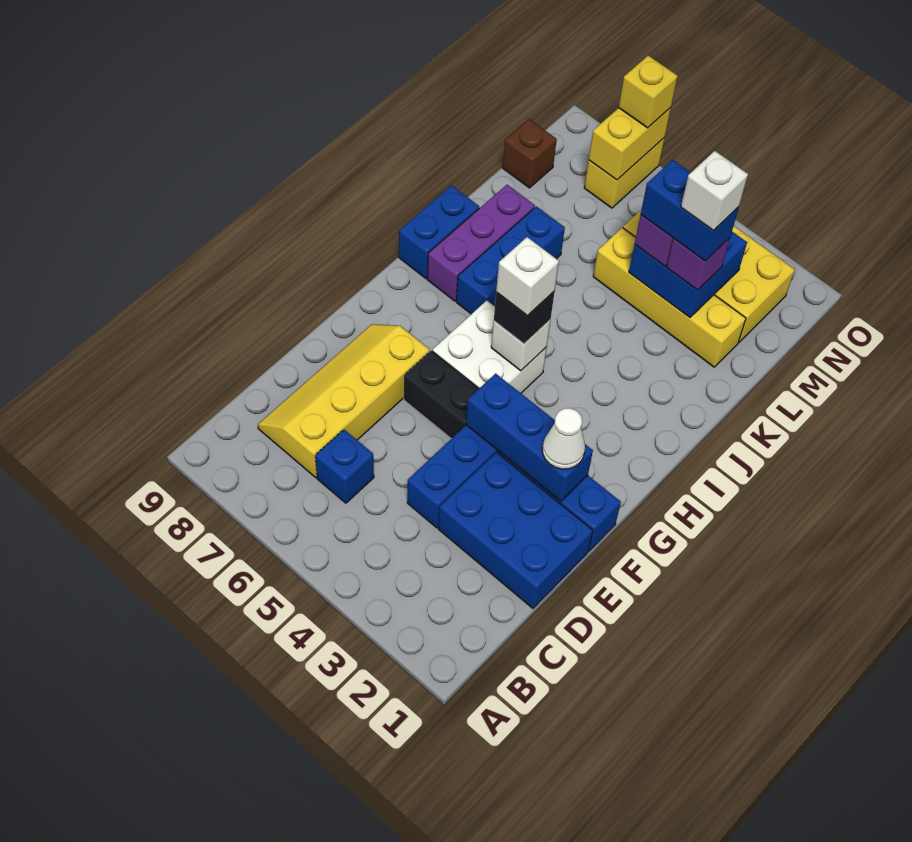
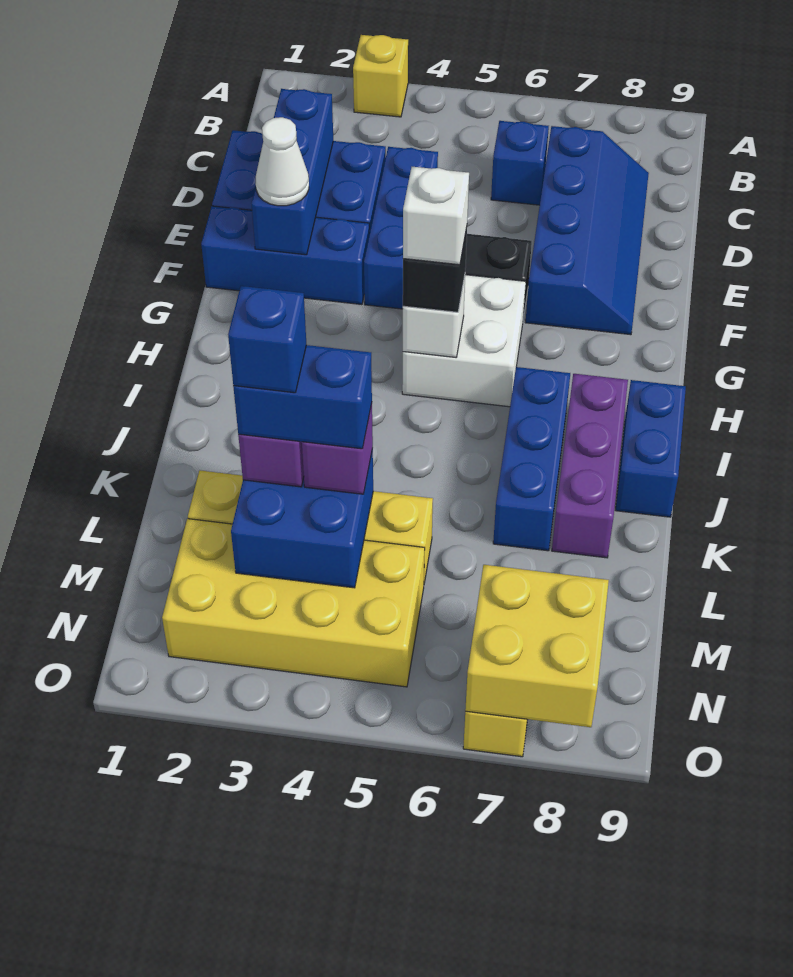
yellow 2x4 slope [258,324,430,478] -> blue 2x4 slope [526,126,649,335]
blue 1x3 brick [466,374,593,501] -> blue 1x3 brick turned to [252,89,333,255]
white 1x1 brick [681,151,748,230] -> blue 1x1 brick [228,286,306,393]
brown 1x1 brick [503,119,557,188] -> none
yellow 1x2 brick [589,108,671,180] -> yellow 2x2 brick [465,565,609,727]
yellow 1x1 brick [619,56,678,128] -> yellow 1x1 brick moved to [353,35,408,117]

